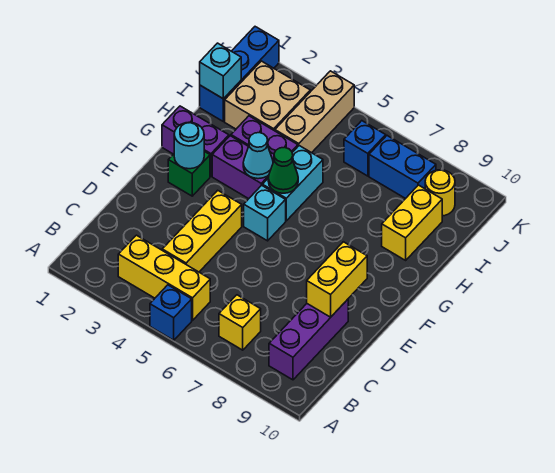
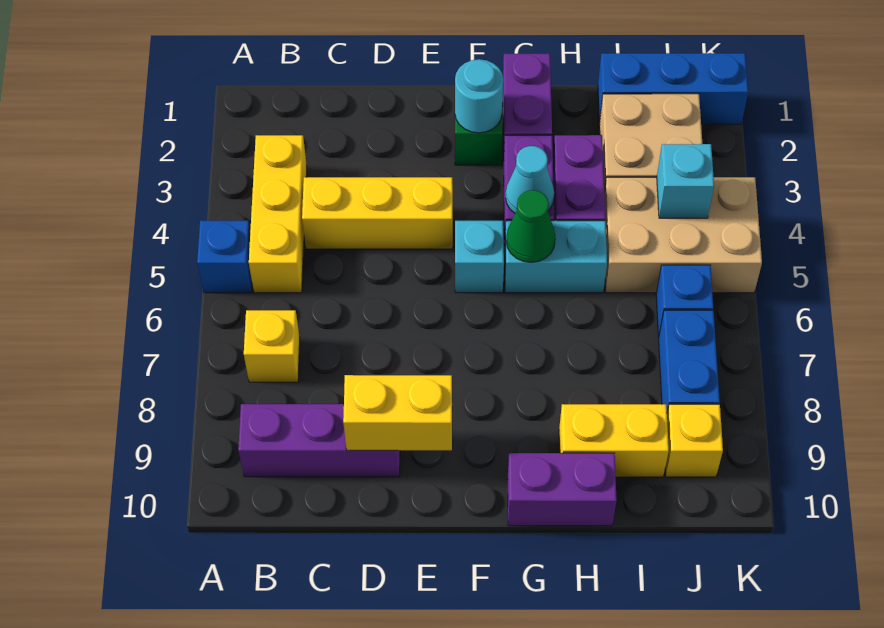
none -> purple 1x2 brick [507,453,617,526]
cyan 1x1 brick [200,43,241,99] -> cyan 1x1 brick moved to [657,144,714,218]
tan 1x3 brick [275,71,354,153] -> tan 2x3 brick [604,177,762,293]
yellow 1x1 round brick [425,170,455,216] -> yellow 1x1 brick [665,404,723,477]

